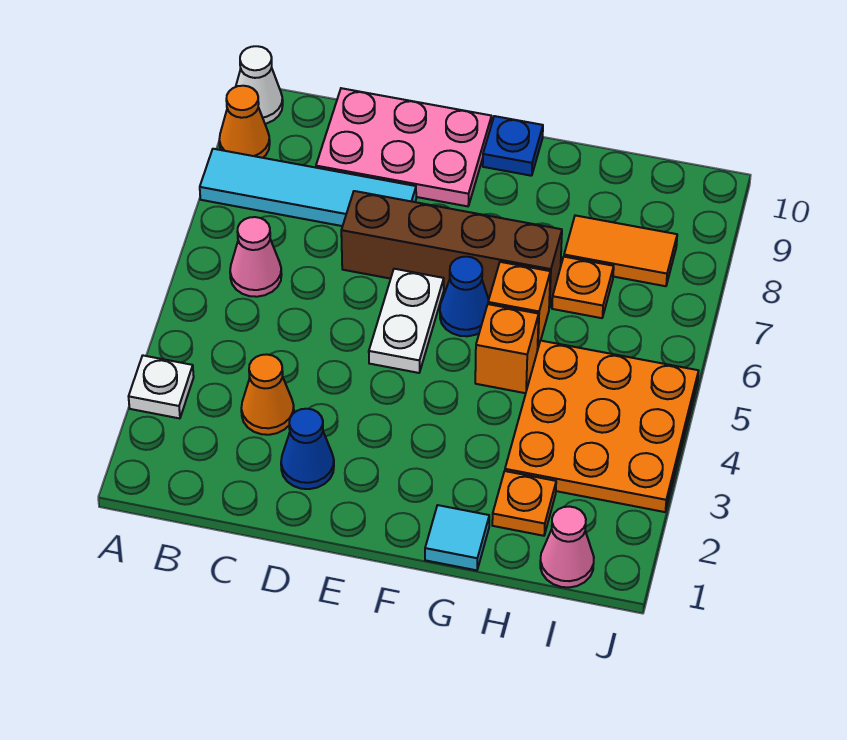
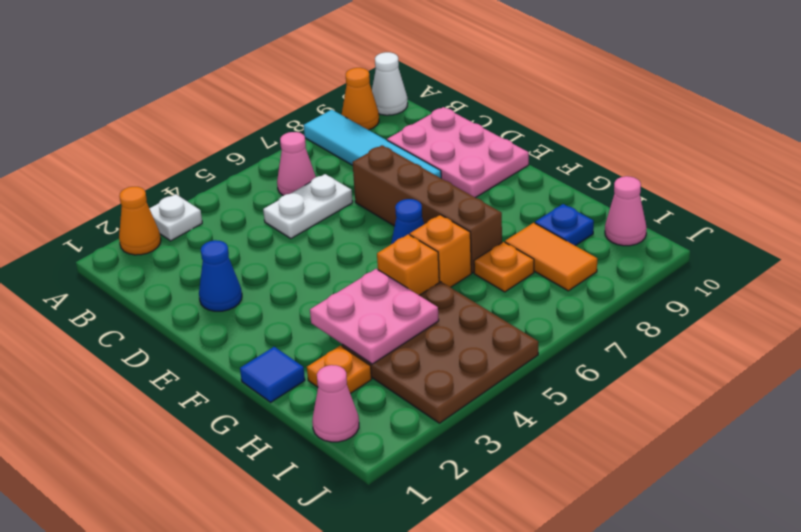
orange 1x1 cone [241,354,294,435] -> orange 1x1 cone moved to [119,187,161,255]
white 1x2 plate [369,269,444,373] -> white 1x2 plate moved to [263,174,353,239]
blue 1x1 plate [483,116,543,176] -> blue 1x1 plate moved to [535,204,594,246]
cyan 1x1 tile [425,505,489,570] -> blue 1x1 tile [240,347,305,402]
none -> pink 2x2 plate [310,269,439,364]
orange 3x3 plate [505,341,699,512] -> brown 3x3 plate [342,282,538,423]
none -> pink 1x1 cone [605,176,647,246]

